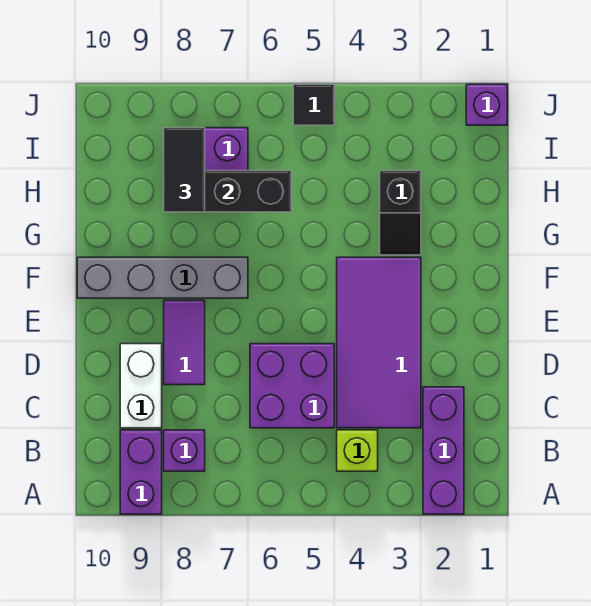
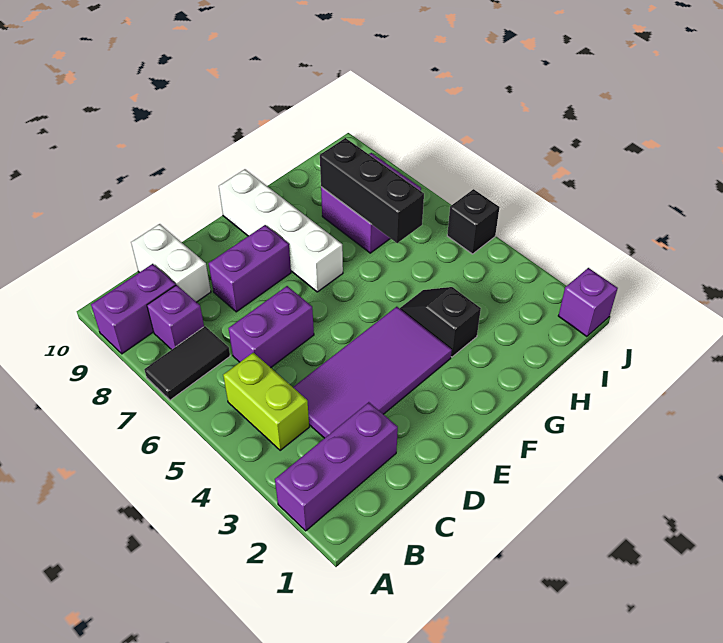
lime 1x1 brick [337,430,378,471] -> lime 1x2 brick [223,353,309,451]
purple 2x2 brick [250,344,334,428] -> purple 1x2 brick [228,286,314,368]
white 1x2 brick [120,344,162,428] -> white 1x2 brick turned to [131,224,211,302]
purple 1x2 tile [164,300,205,385] -> purple 1x2 brick [209,225,291,312]
grey 1x4 brick [77,257,248,298] -> white 1x4 brick [219,169,343,292]
black 1x2 slope [380,171,421,255] -> black 1x2 slope turned to [400,287,481,357]
black 1x2 tile [164,128,205,212] -> black 1x2 tile moved to [144,326,230,400]
black 1x1 tile [293,84,334,125] -> black 1x1 brick [447,189,500,254]

